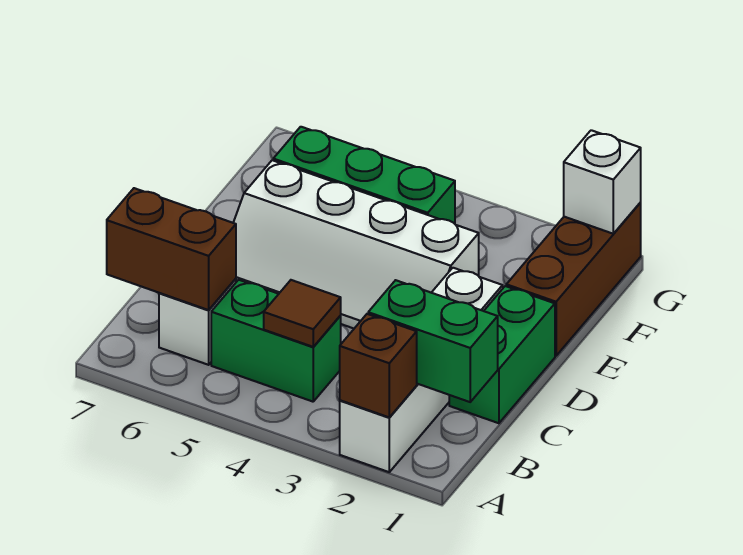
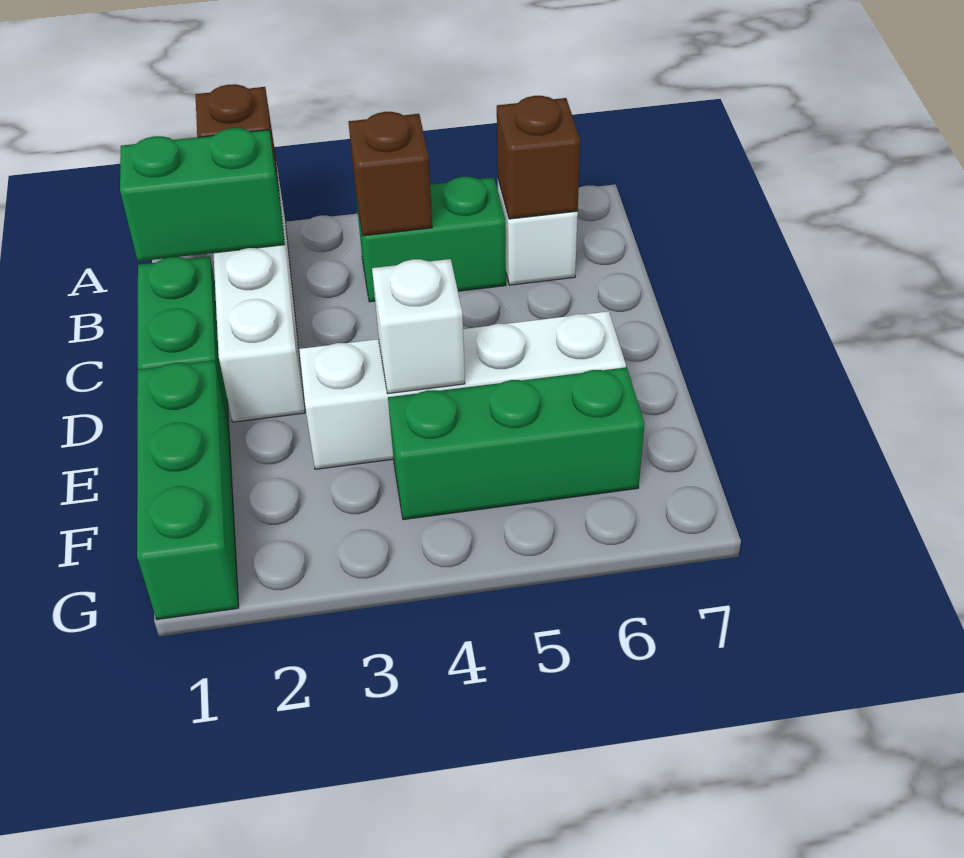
brown 1x1 tile [264,280,341,347] -> brown 1x1 brick [349,112,432,236]
brown 1x2 brick [107,188,236,310] -> brown 1x1 brick [497,96,580,219]
brown 1x3 brick [506,203,641,356] -> green 1x3 brick [137,360,239,619]
white 1x1 brick [564,130,641,234] -> white 1x1 brick moved to [372,259,465,394]

